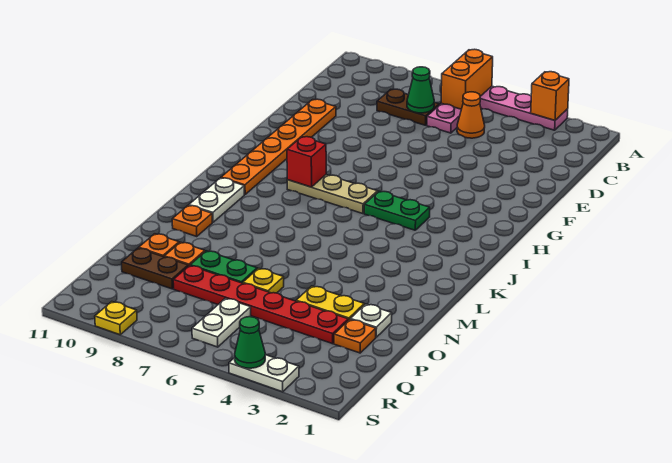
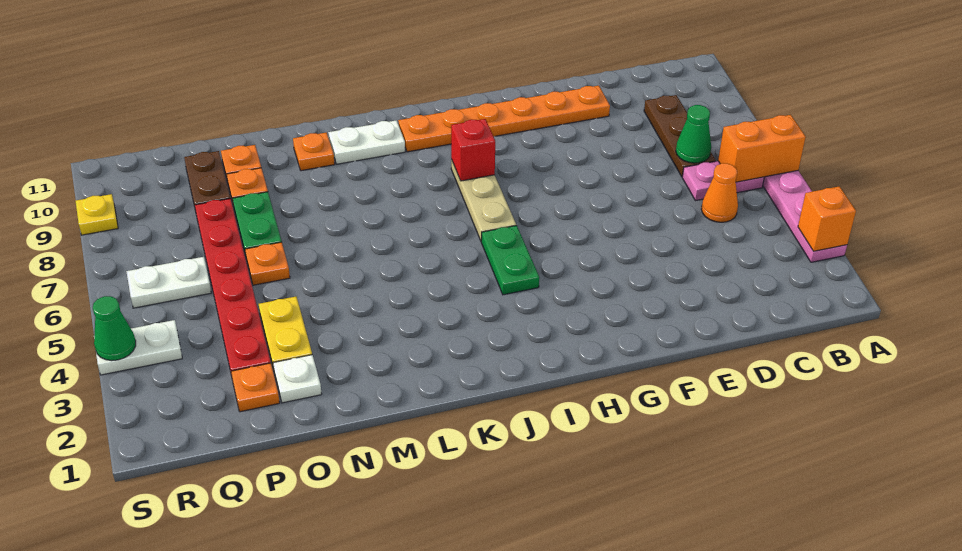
brown 1x2 plate [377,89,439,125] -> brown 1x3 plate [644,95,716,177]
yellow 1x1 plate [243,268,284,293] -> orange 1x1 plate [245,242,290,285]
white 1x2 plate [229,355,299,392] -> white 1x2 plate turned to [96,320,182,375]

